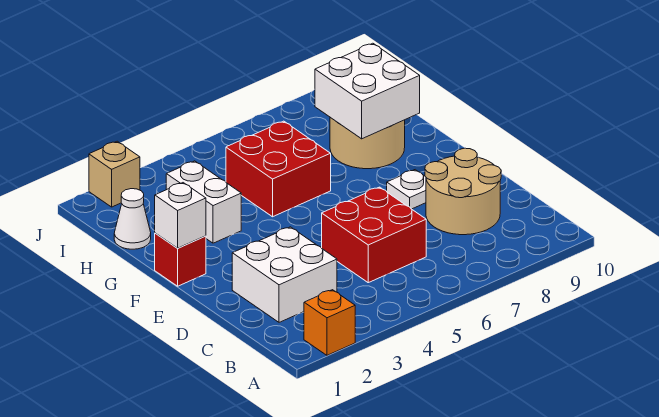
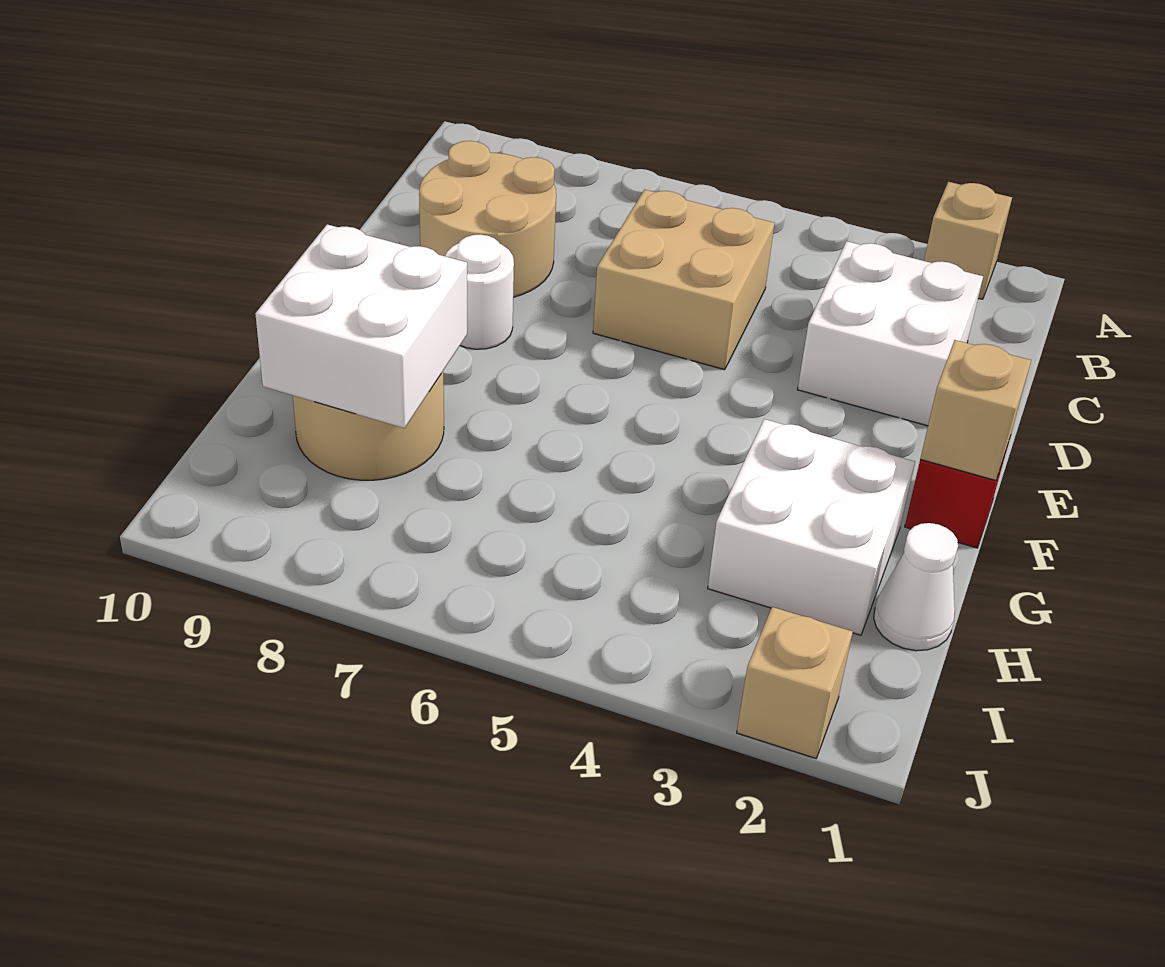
orange 1x1 brick [304,290,355,355] -> tan 1x1 brick [924,182,1012,299]
red 2x2 brick [322,187,426,283] -> tan 2x2 brick [593,189,775,370]
white 1x1 plate [387,170,426,209] -> white 1x1 round brick [445,234,514,349]
white 1x1 brick [155,183,206,248] -> tan 1x1 brick [920,340,1031,480]
white 1x2 brick [166,161,241,243] -> white 2x2 brick [708,419,915,635]
red 2x2 brick [226,121,331,217] -> none

